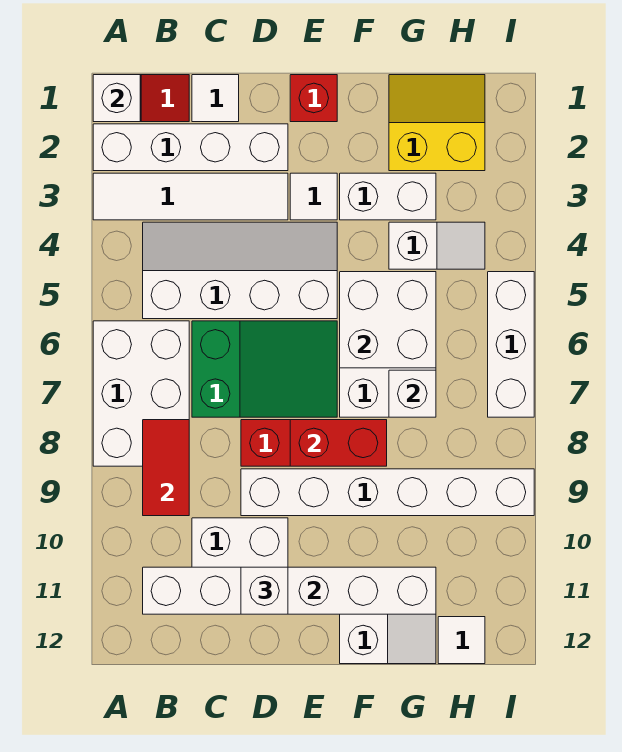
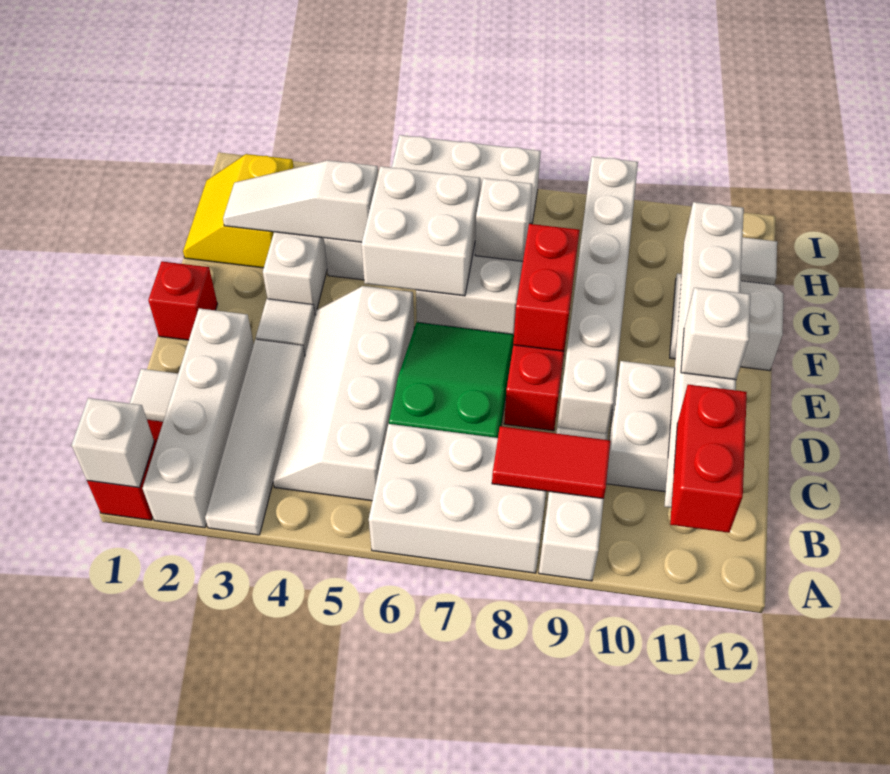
none -> white 1x3 slope [539,427,608,581]
none -> red 1x2 brick [670,385,747,533]
none -> white 1x3 slope [223,160,378,243]

